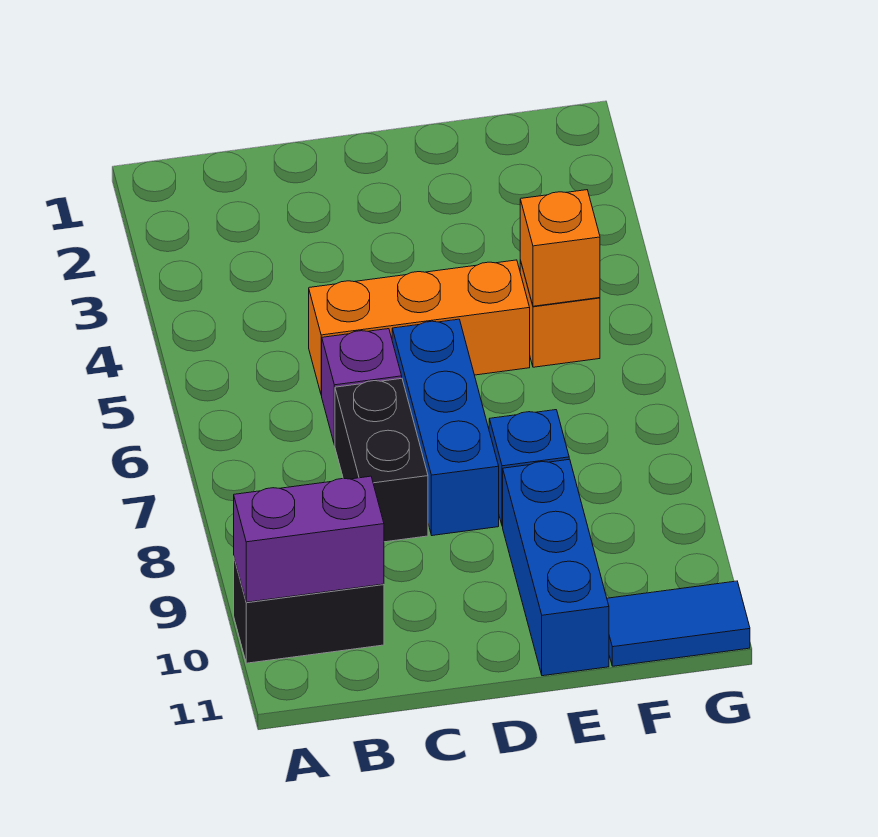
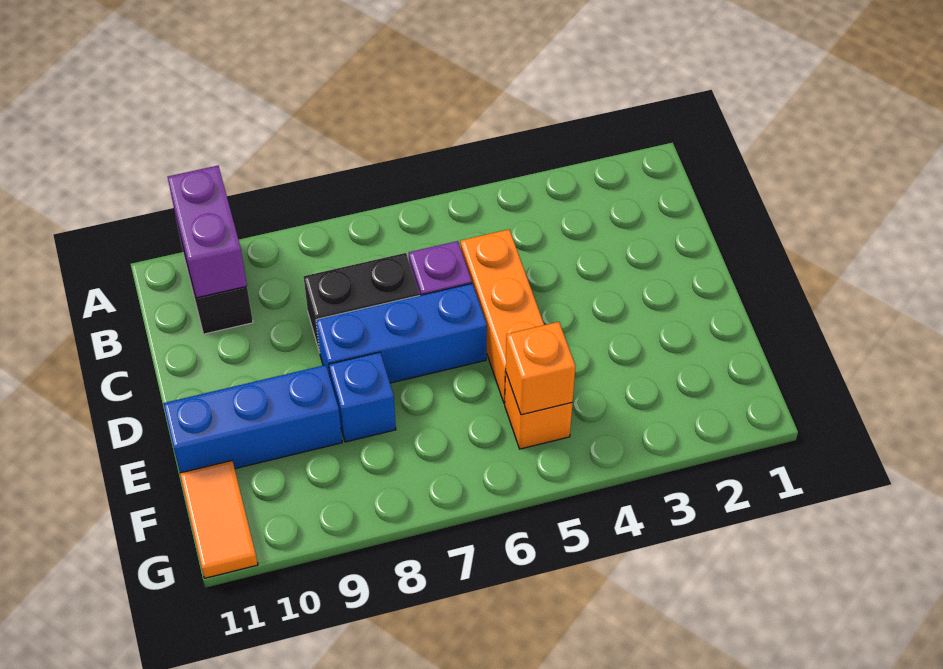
blue 1x2 tile [607,581,750,666] -> orange 1x2 tile [180,461,258,578]

